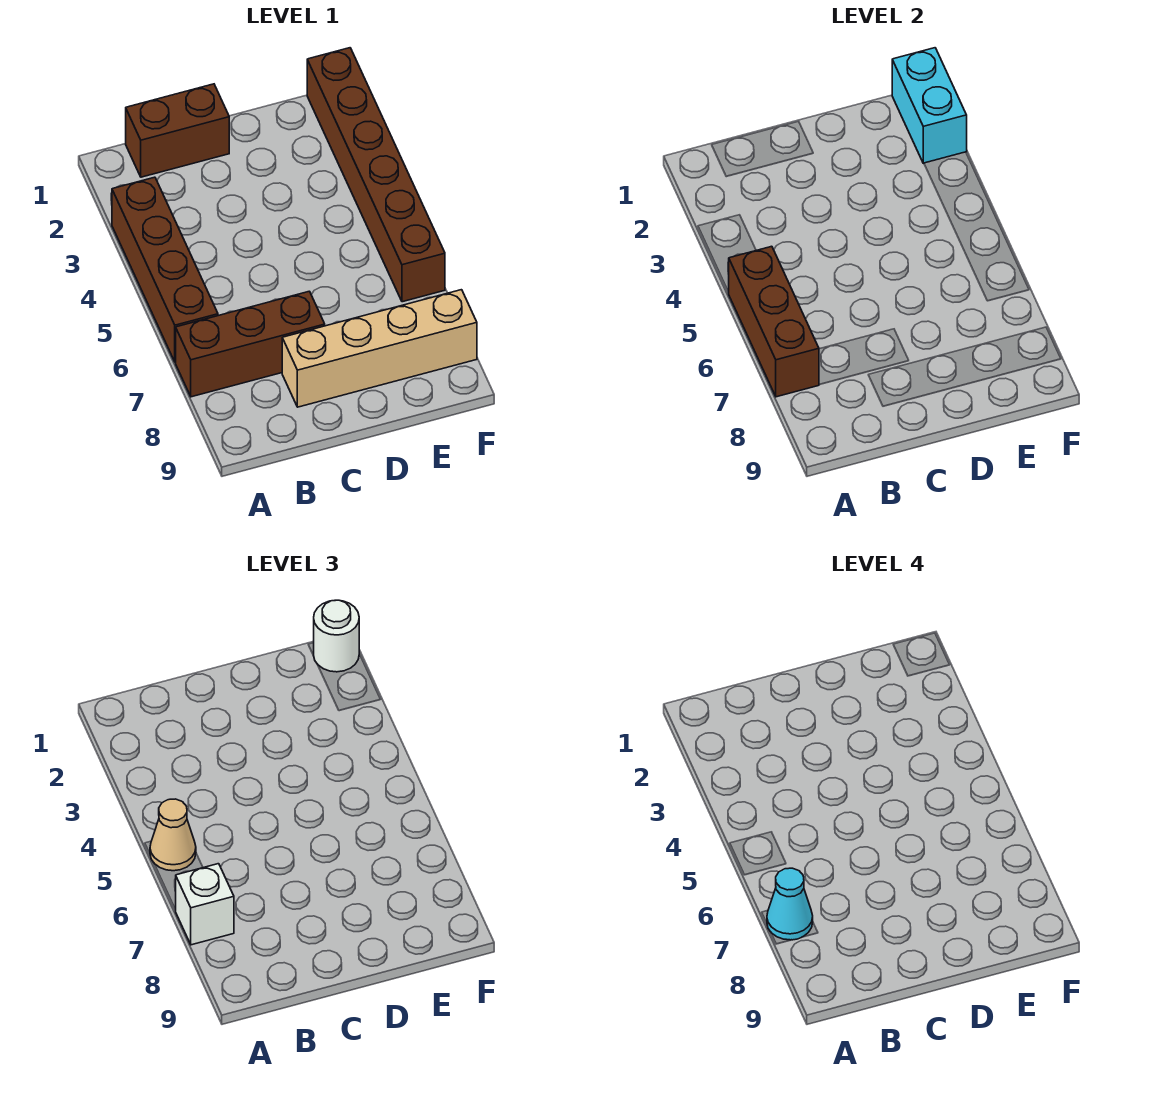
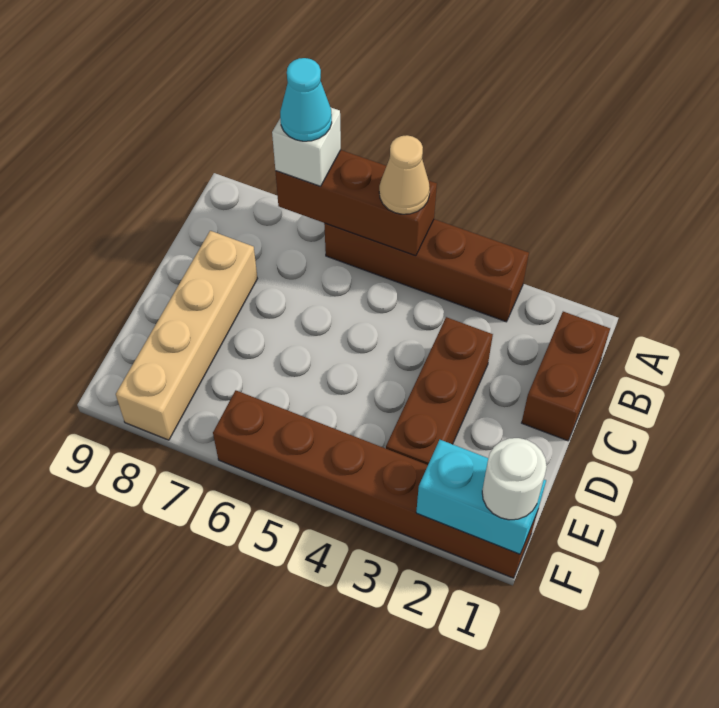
brown 1x3 brick [176,291,325,397] -> brown 1x3 brick moved to [386,317,493,465]

